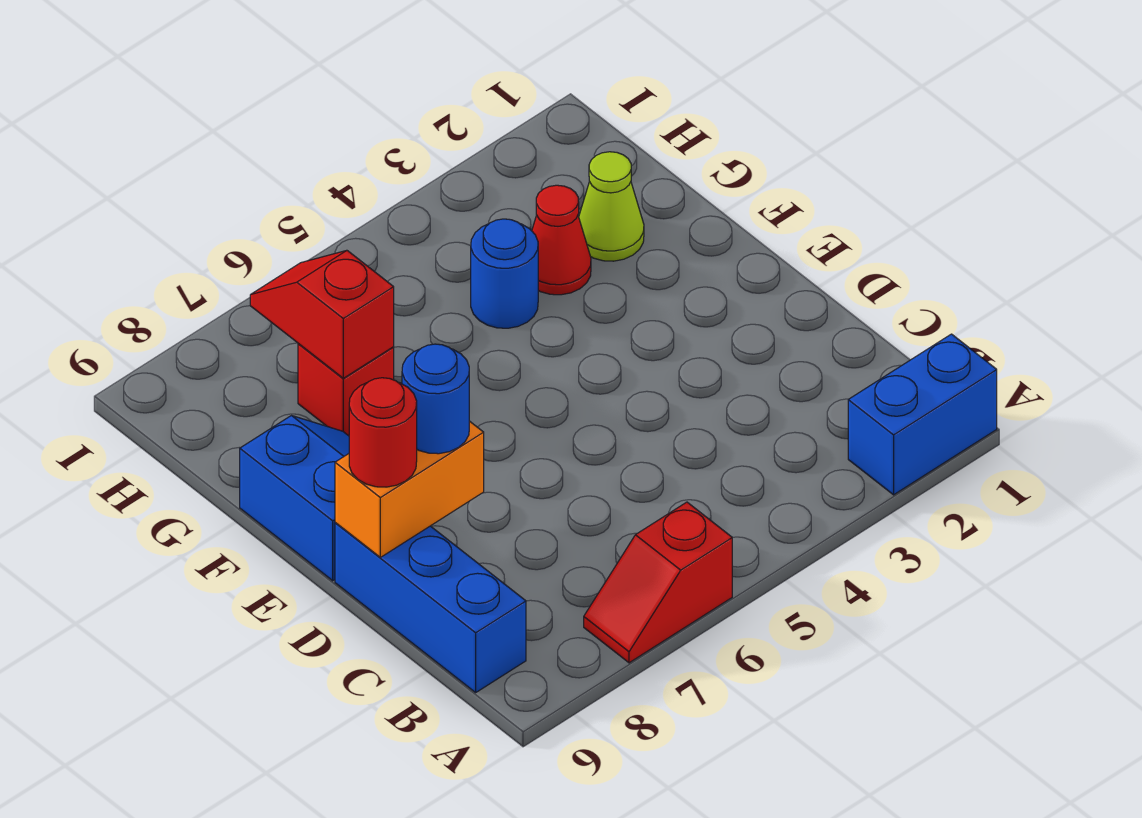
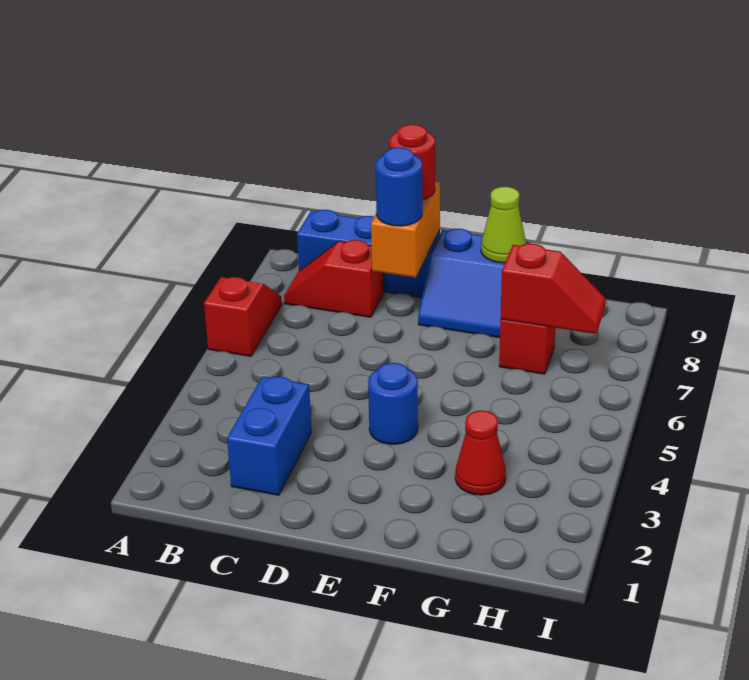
blue 1x2 brick [848,334,997,495] -> blue 1x2 brick moved to [227,376,312,495]
none -> red 1x2 slope [284,240,384,317]
lime 1x1 cone [579,152,644,261] -> lime 1x1 cone moved to [481,187,526,263]
blue 1x1 round brick [471,219,538,328] -> blue 1x1 round brick moved to [368,363,418,444]

